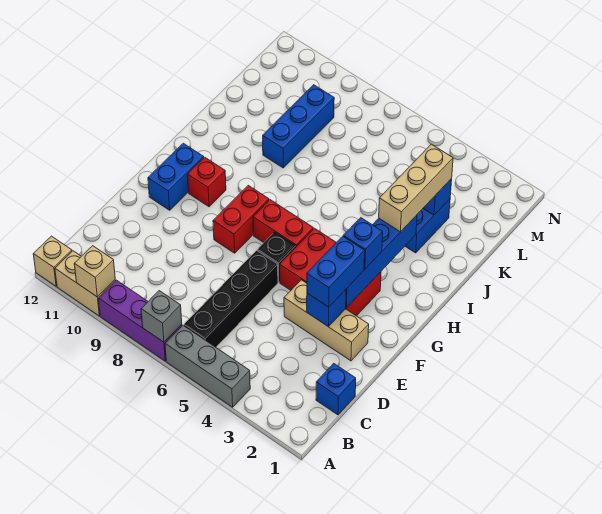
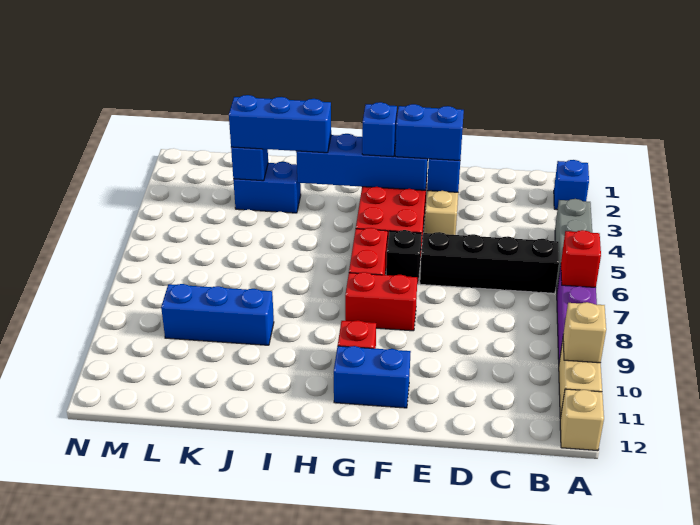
grey 1x1 brick [141,291,182,342] -> red 1x1 brick [561,230,601,287]
blue 1x1 brick [316,363,356,415] -> blue 1x1 brick moved to [554,160,589,210]
tan 1x3 brick [379,144,453,232] -> blue 1x3 brick [229,95,331,153]

